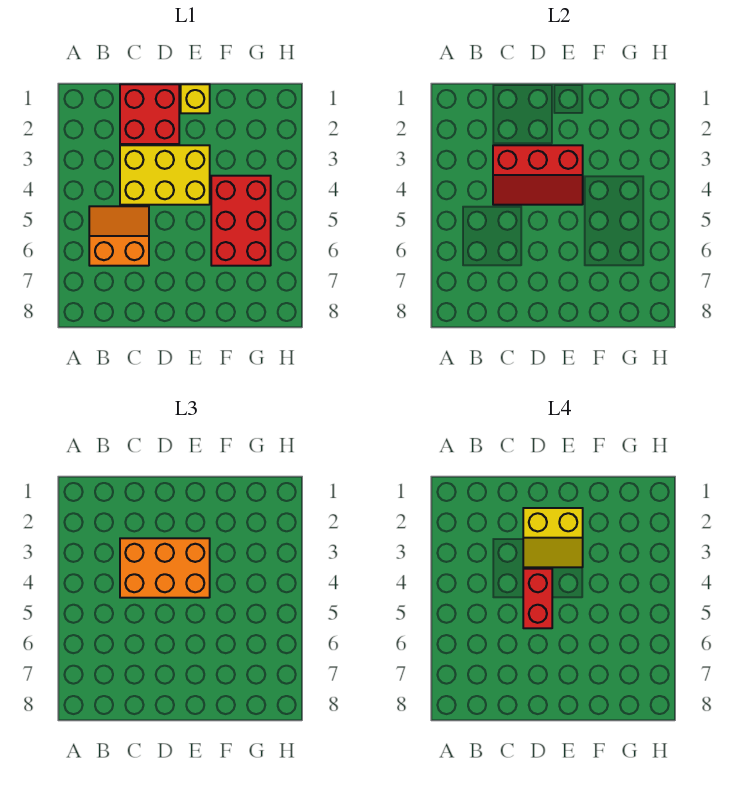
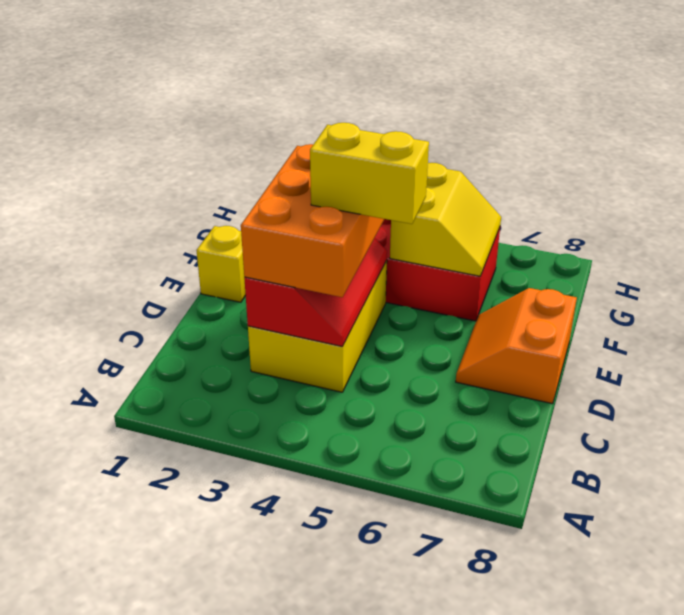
orange 2x2 slope [89,206,149,266] -> orange 2x2 slope moved to [456,288,577,404]
red 2x2 brick [120,84,179,144] -> none
yellow 2x2 slope [523,508,583,567] -> yellow 2x2 slope moved to [390,163,501,276]
red 1x2 brick [523,569,552,628] -> yellow 1x2 brick [310,123,429,224]

